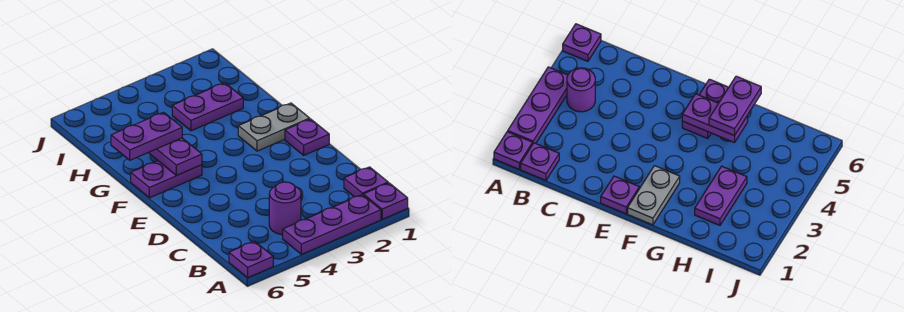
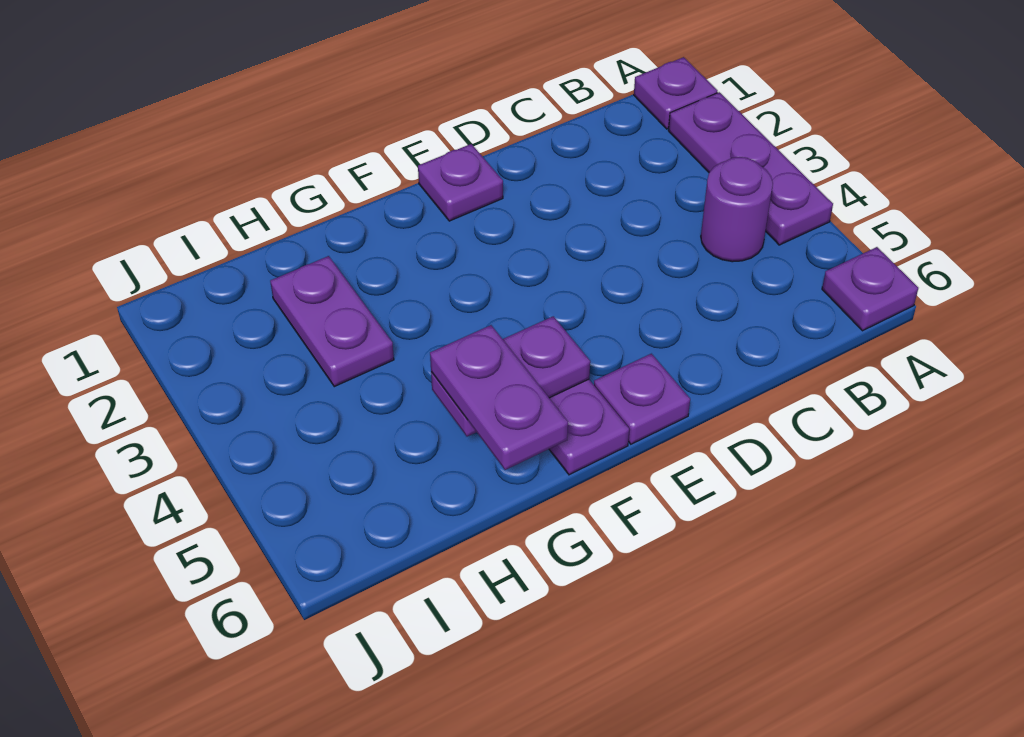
purple 1x1 plate [344,167,388,197] -> purple 1x1 plate moved to [594,354,690,444]
grey 1x2 plate [238,103,310,151] -> none

